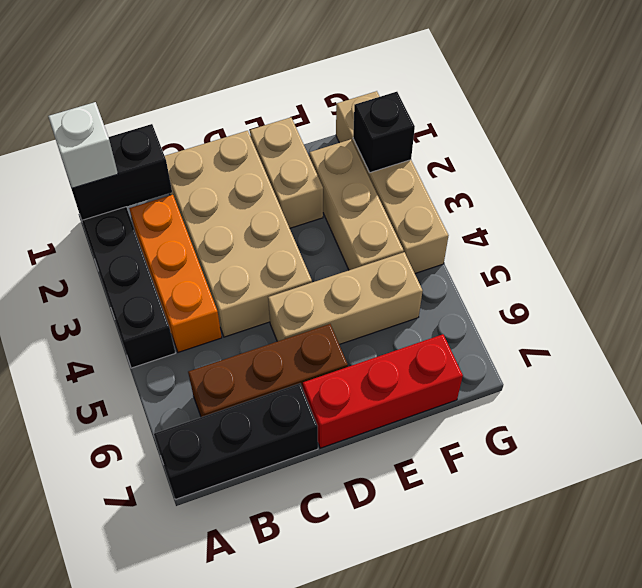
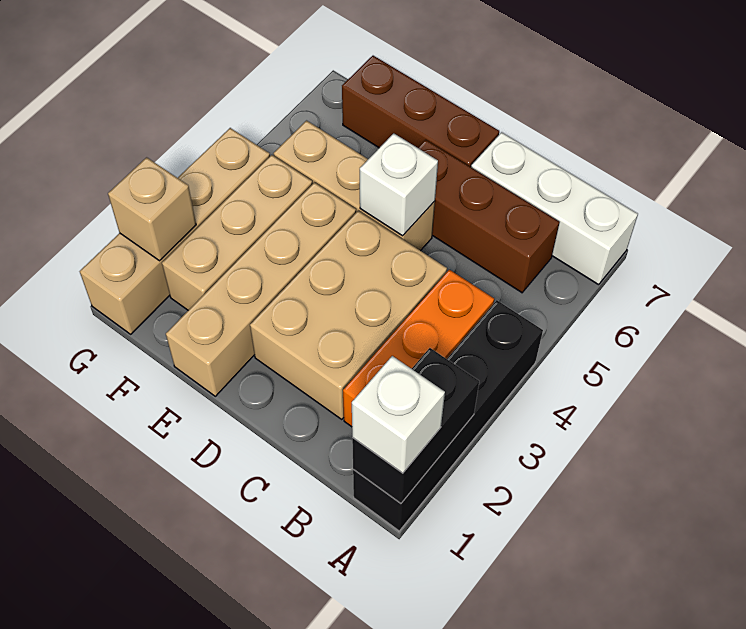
black 1x2 brick [64,124,172,220] -> black 1x2 brick turned to [352,348,479,503]
black 1x3 brick [154,384,318,499] -> white 1x3 brick [471,132,638,285]
tan 2x4 brick [165,131,312,337] -> tan 2x3 brick [250,211,447,419]
none -> white 1x1 brick [360,133,438,236]
red 1x3 brick [303,334,463,448] -> brown 1x3 brick [342,56,499,167]
tan 1x2 brick [250,117,323,228] -> tan 1x4 brick [166,182,356,396]
black 1x1 brick [353,92,415,173] -> tan 1x1 brick [108,157,196,261]

